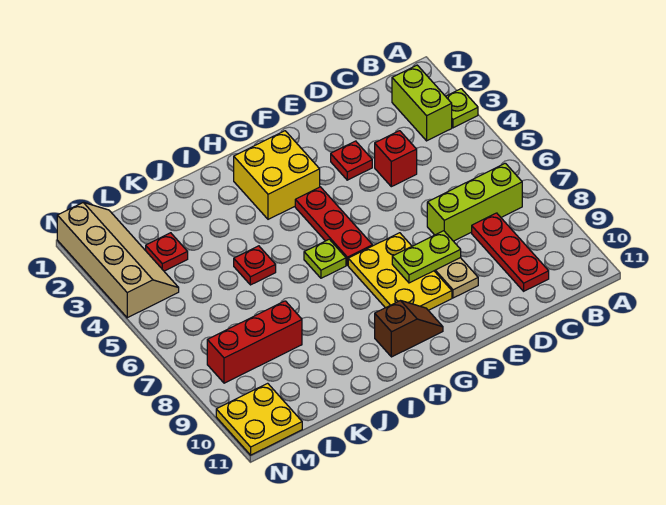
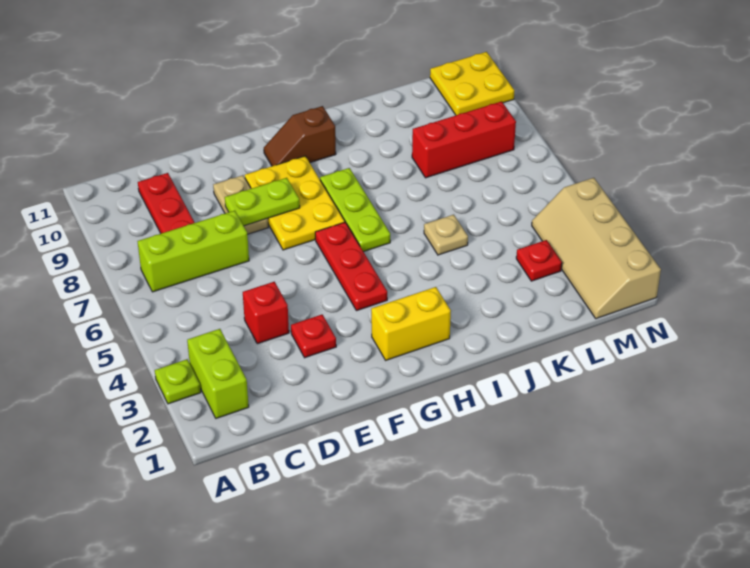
yellow 2x2 brick [234,131,320,219] -> yellow 1x2 brick [371,287,451,360]
lime 1x1 plate [304,239,346,278] -> lime 1x3 plate [320,168,390,252]
red 1x1 plate [234,246,276,285] -> tan 1x1 plate [424,215,468,255]

